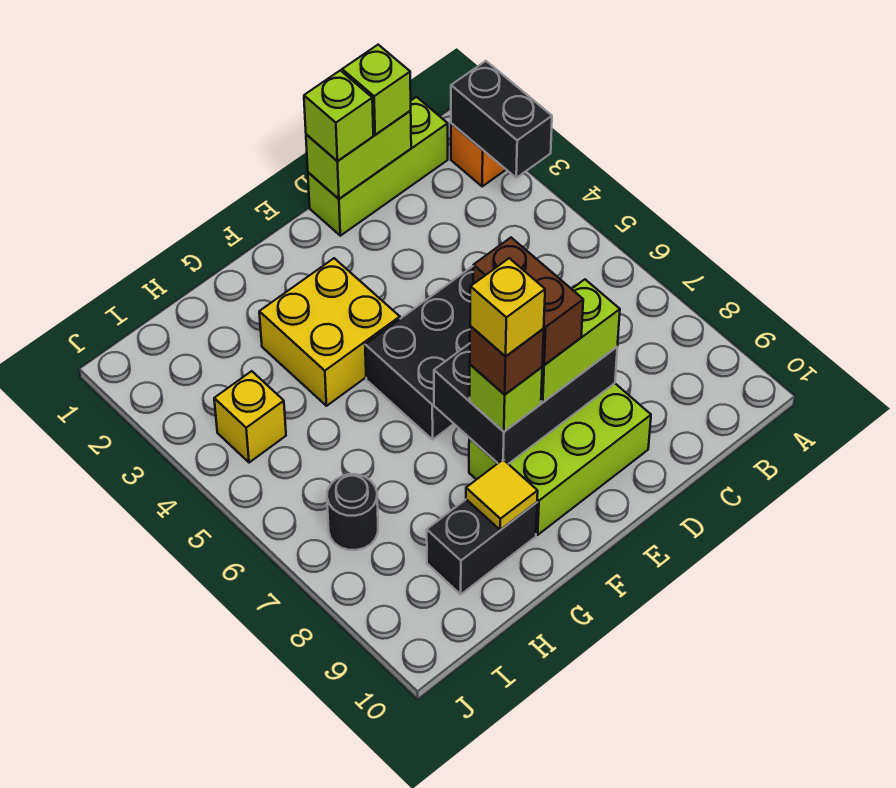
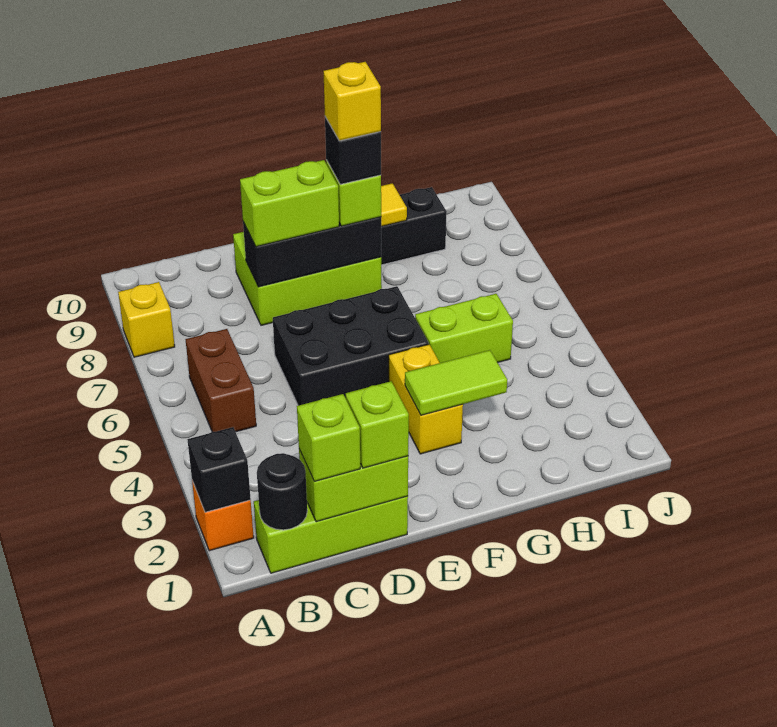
black 1x2 brick [451,61,552,178] -> black 1x1 brick [187,427,251,512]
black 2x3 brick [434,344,617,464] -> black 1x3 brick [243,217,381,287]
brown 1x2 brick [473,238,583,365] -> brown 1x2 brick moved to [185,329,256,432]
yellow 2x2 brick [259,258,400,406] -> yellow 1x2 brick [389,344,463,454]
none -> lime 1x2 tile [405,350,507,415]
brown 1x1 brick [470,326,544,395] -> black 1x1 brick [325,117,381,184]
none -> lime 1x2 brick [415,294,513,363]
yellow 1x1 brick [214,371,286,463] -> yellow 1x1 brick moved to [118,282,175,357]
black 1x1 round brick [327,474,378,550] -> black 1x1 round brick moved to [257,453,307,530]

